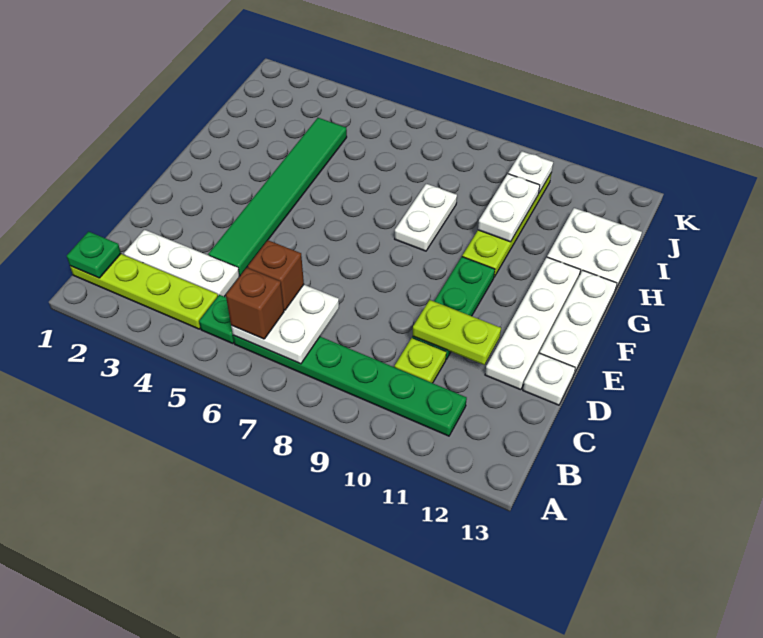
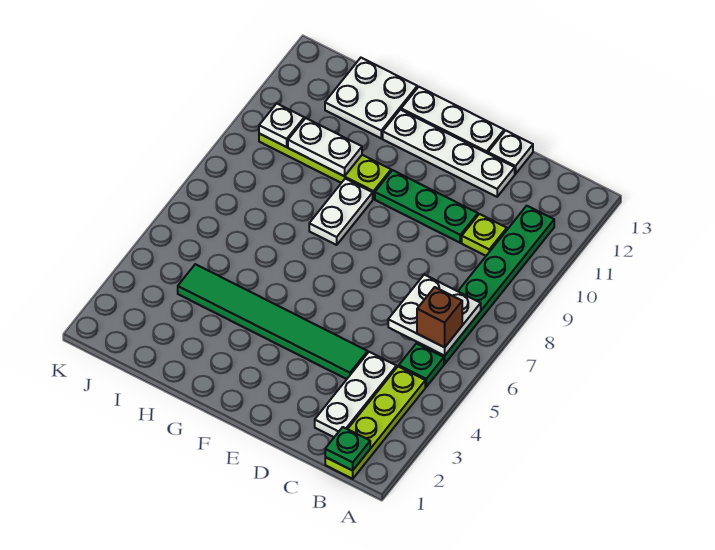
brown 1x1 brick [248,240,304,310] -> none
lime 1x2 plate [413,300,501,365] -> none
white 1x2 plate [395,184,457,251] -> white 1x2 plate turned to [309,179,373,245]

